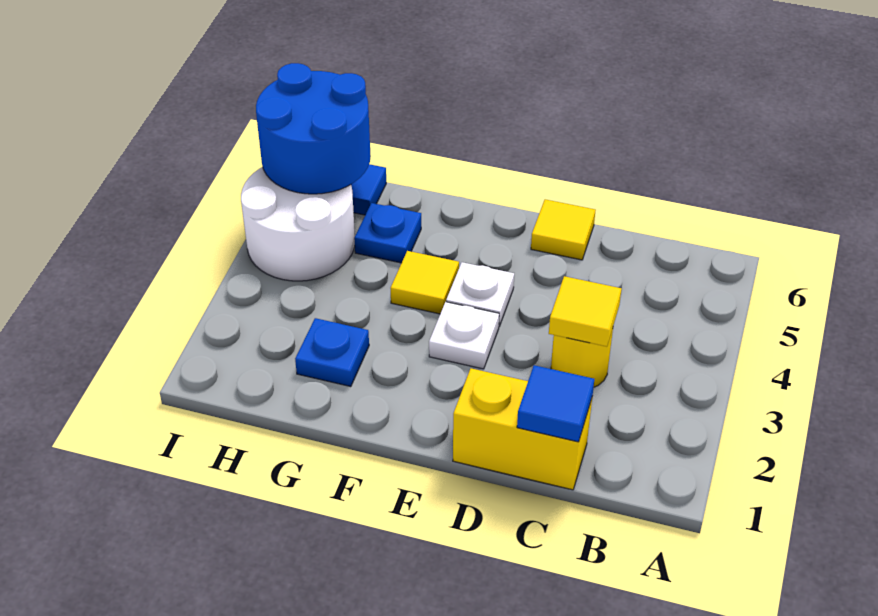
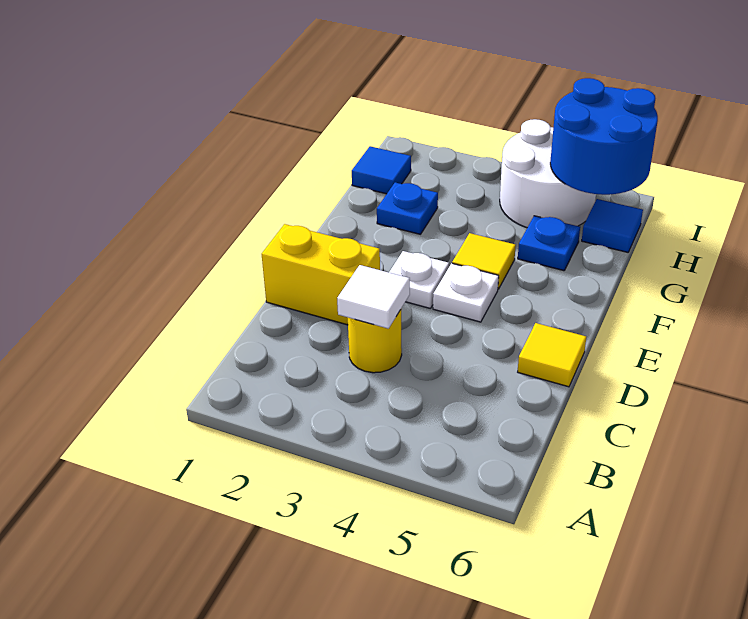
yellow 1x2 brick [453,368,592,490] -> yellow 1x2 brick turned to [262,224,380,325]
blue 1x1 tile [517,365,594,442] -> blue 1x1 tile moved to [352,146,411,194]
yellow 1x1 tile [549,276,622,347] -> white 1x1 tile [337,265,410,329]

